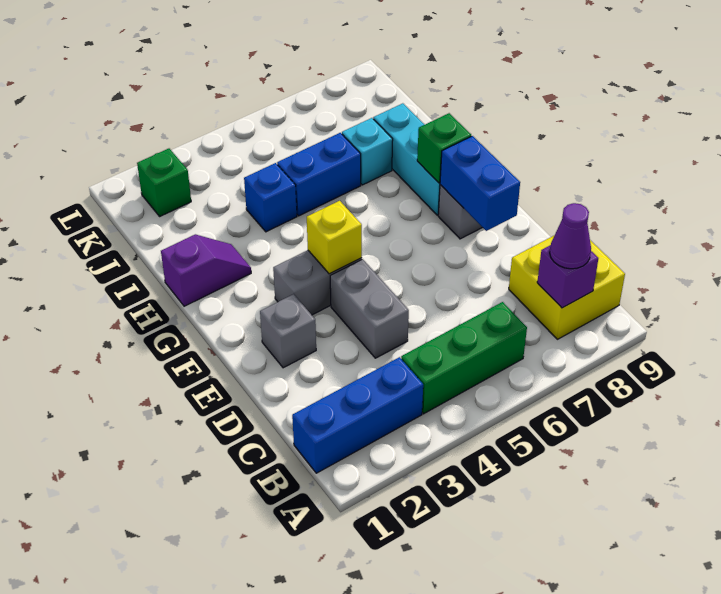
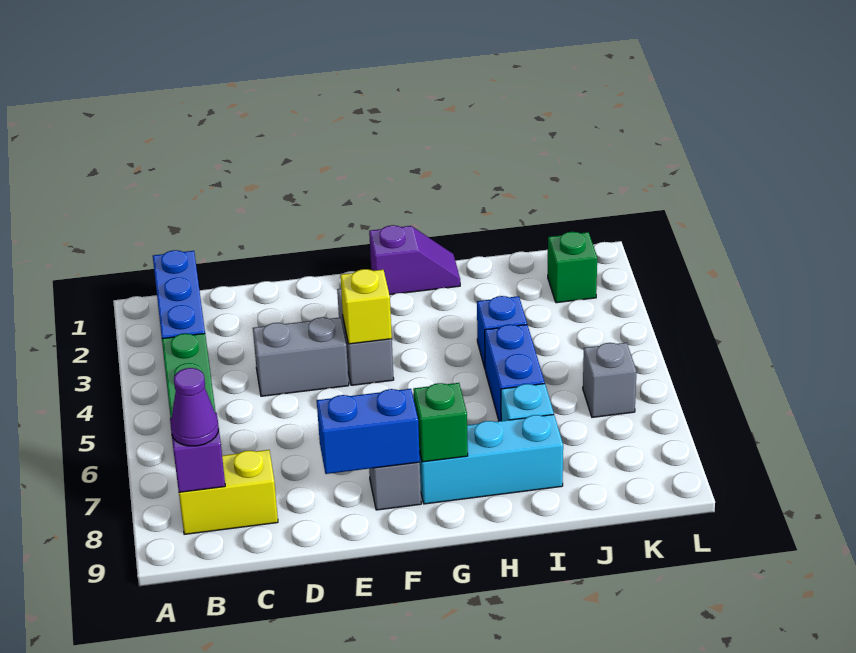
yellow 2x2 brick [509,236,625,339] -> yellow 1x2 brick [179,450,278,534]
grey 1x1 brick [260,294,316,368] -> grey 1x1 brick moved to [583,343,636,417]
purple 1x2 slope [161,235,251,306] -> purple 1x2 slope turned to [369,225,460,295]

